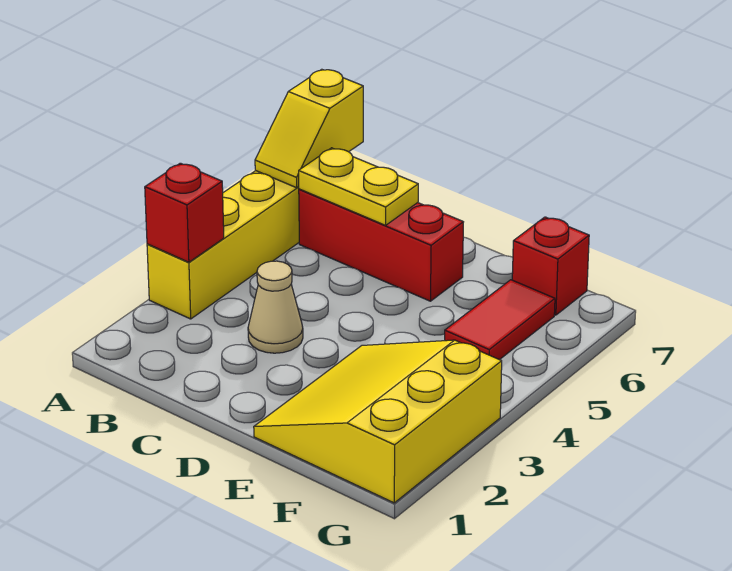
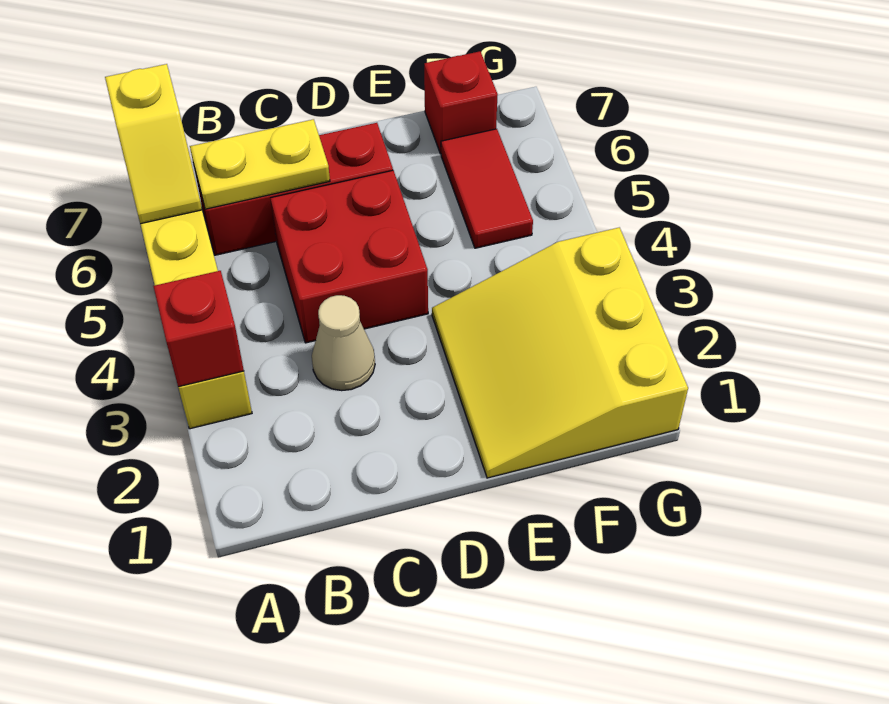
none -> red 2x2 brick [270,171,428,343]

